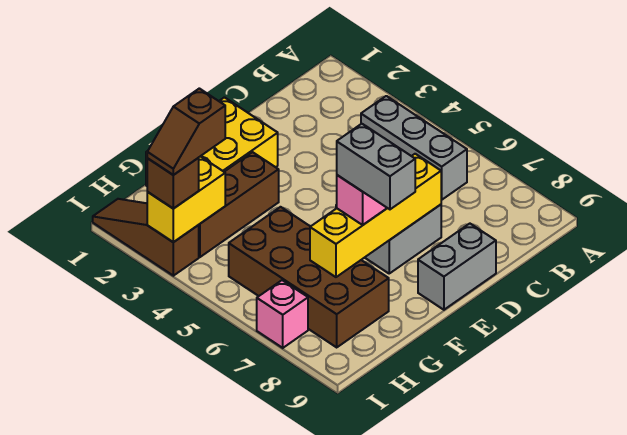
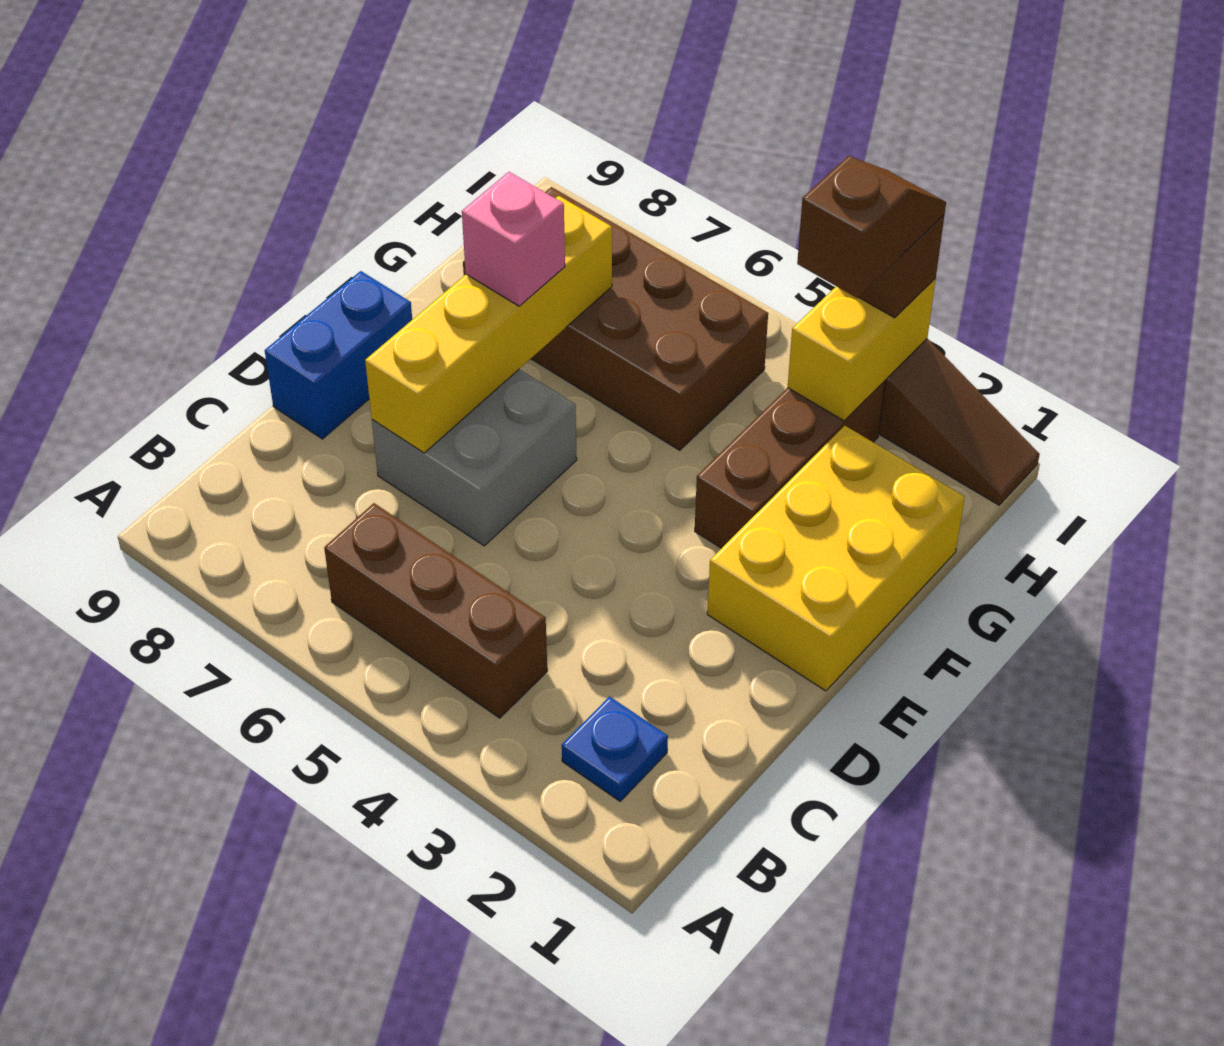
none -> blue 1x1 plate [562,697,668,801]
grey 1x3 brick [361,96,467,200] -> brown 1x3 brick [324,503,547,718]
grey 1x2 brick [418,224,496,310] -> blue 1x2 brick [265,271,412,439]
grey 1x2 brick [337,124,415,209] -> none
pink 1x1 brick [257,280,308,348] -> none

